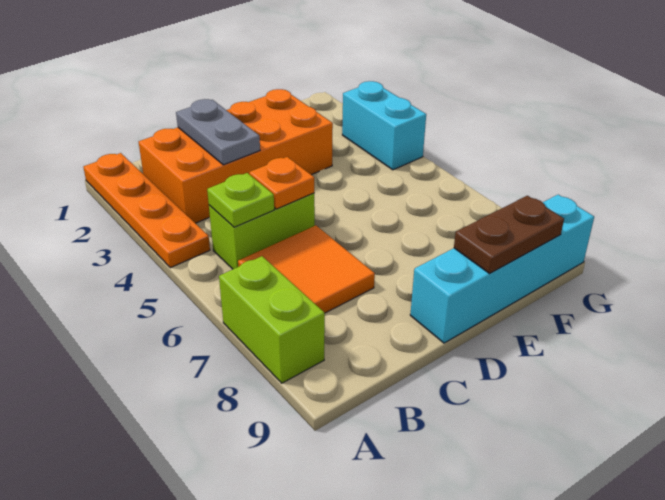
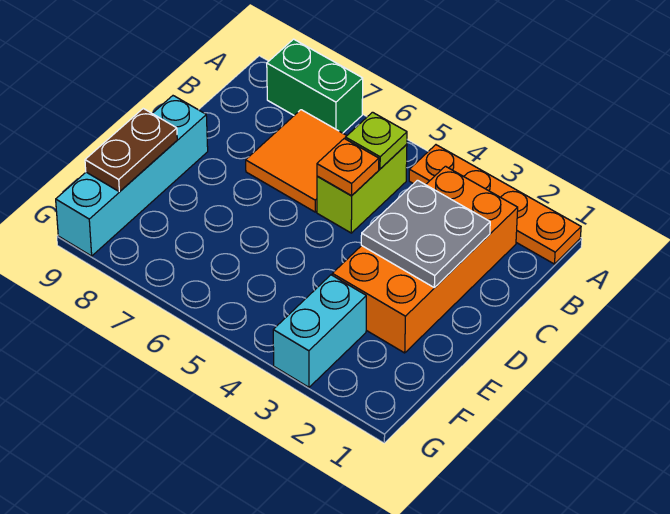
lime 1x2 brick [219,256,325,383] -> green 1x2 brick [267,39,363,133]
grey 1x2 plate [176,99,260,165] -> grey 2x2 plate [361,180,490,288]
cyan 1x2 brick [342,81,426,170] -> cyan 1x2 brick turned to [273,275,366,387]

